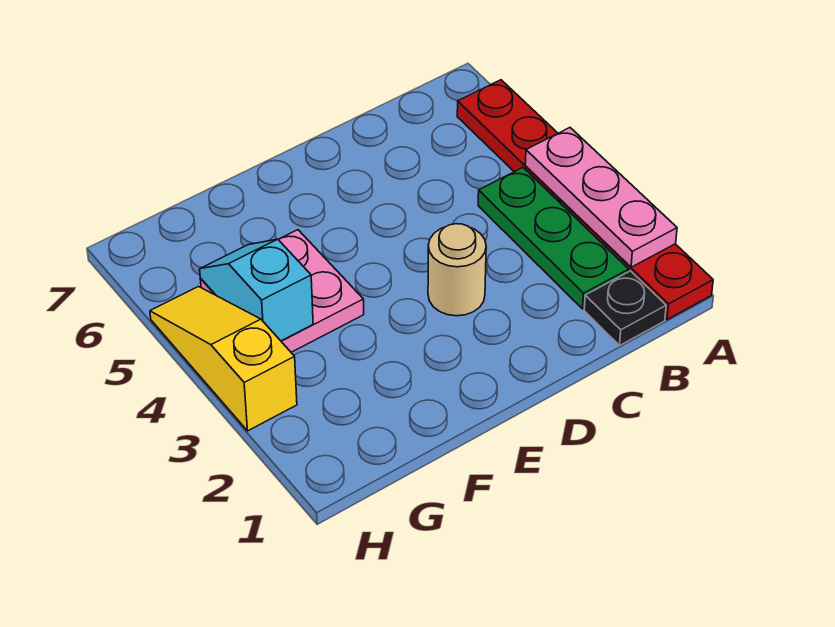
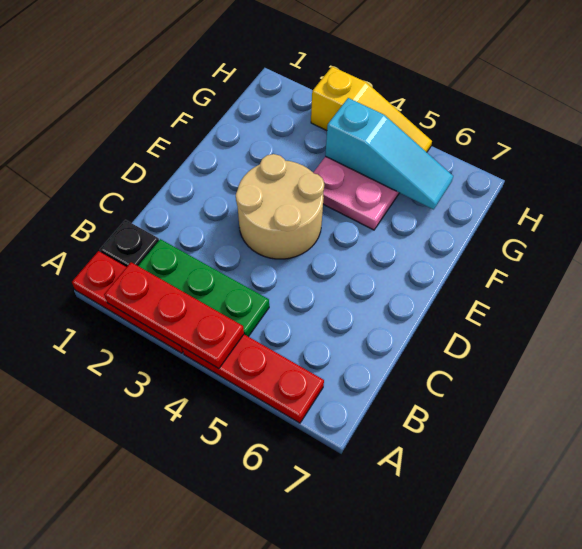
pink 1x3 plate [525,128,677,267] -> red 1x3 plate [104,262,244,369]
tan 1x1 round brick [428,224,486,316] -> tan 2x2 round brick [236,154,324,259]
cyan 1x2 slope [200,239,313,341] -> cyan 1x3 slope [325,98,453,210]

